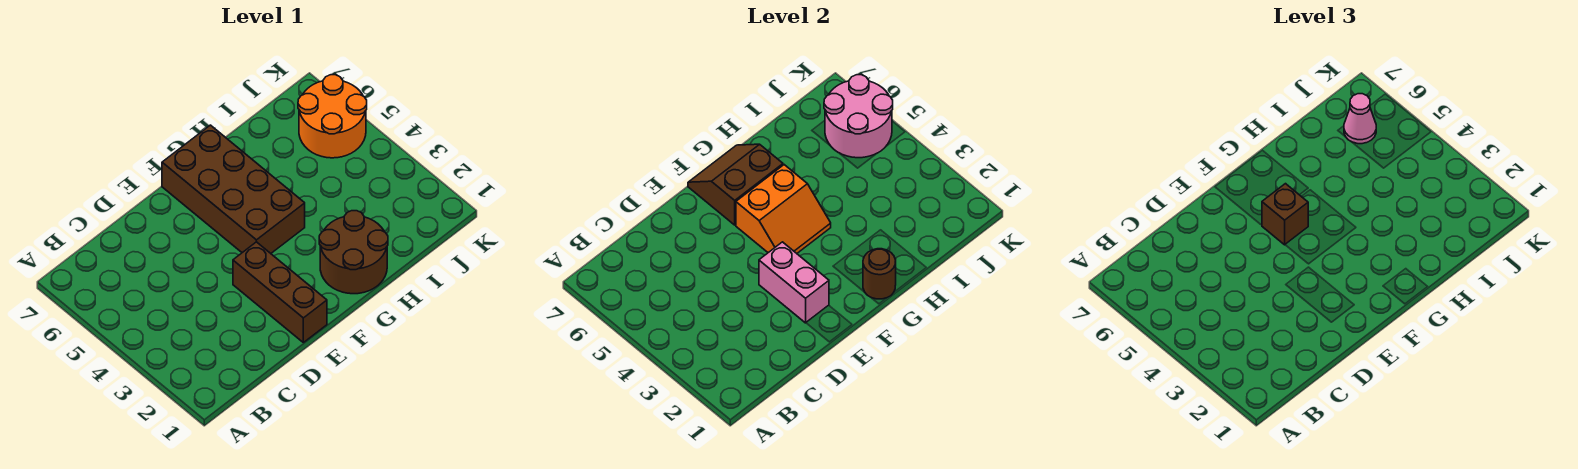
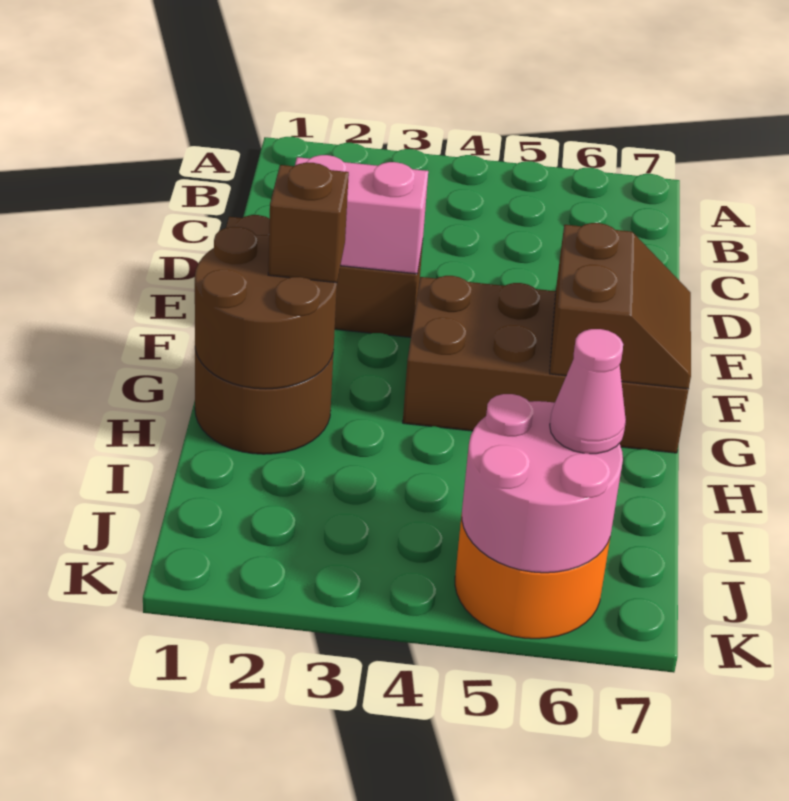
orange 2x2 slope [736,165,831,253] -> none
brown 1x1 brick [1262,184,1308,245] -> brown 1x1 brick moved to [268,163,349,283]
brown 1x1 round brick [863,249,896,299] -> brown 2x2 round brick [195,227,337,389]

